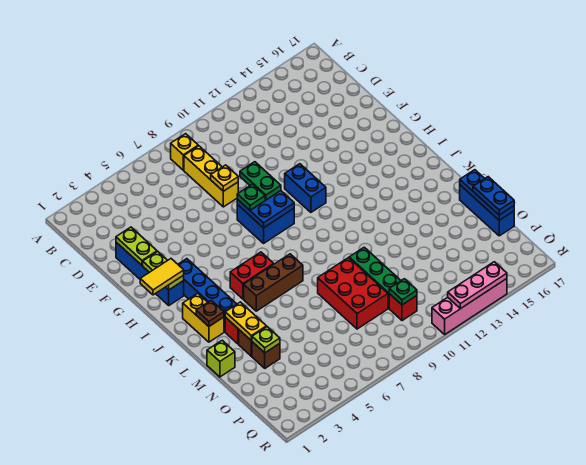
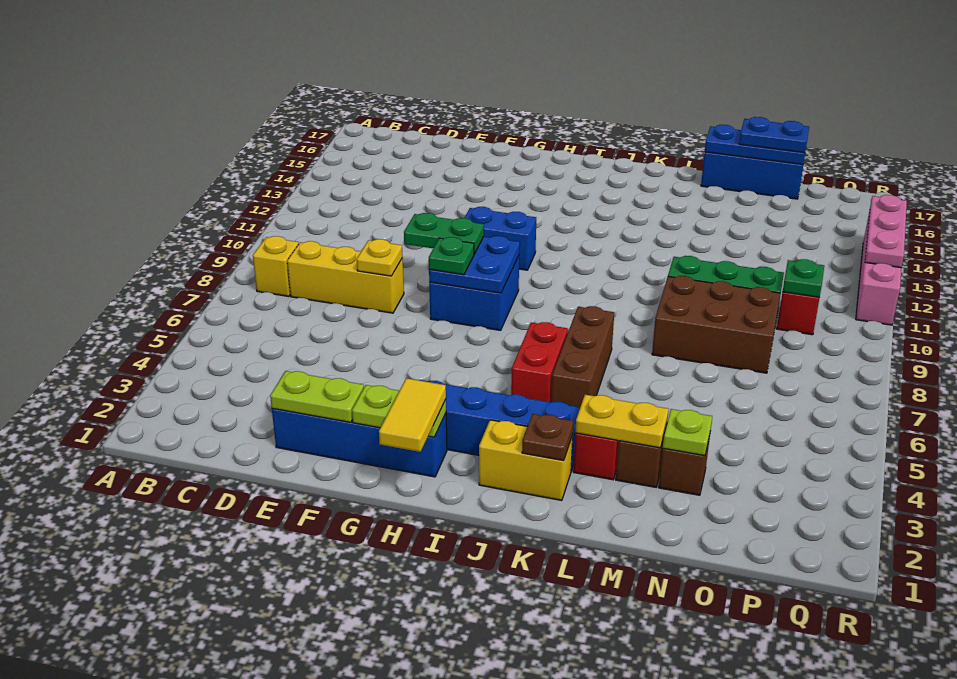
lime 1x1 brick [207,340,235,377] -> none
red 2x3 brick [318,258,388,329] -> brown 2x3 brick [652,276,780,373]

